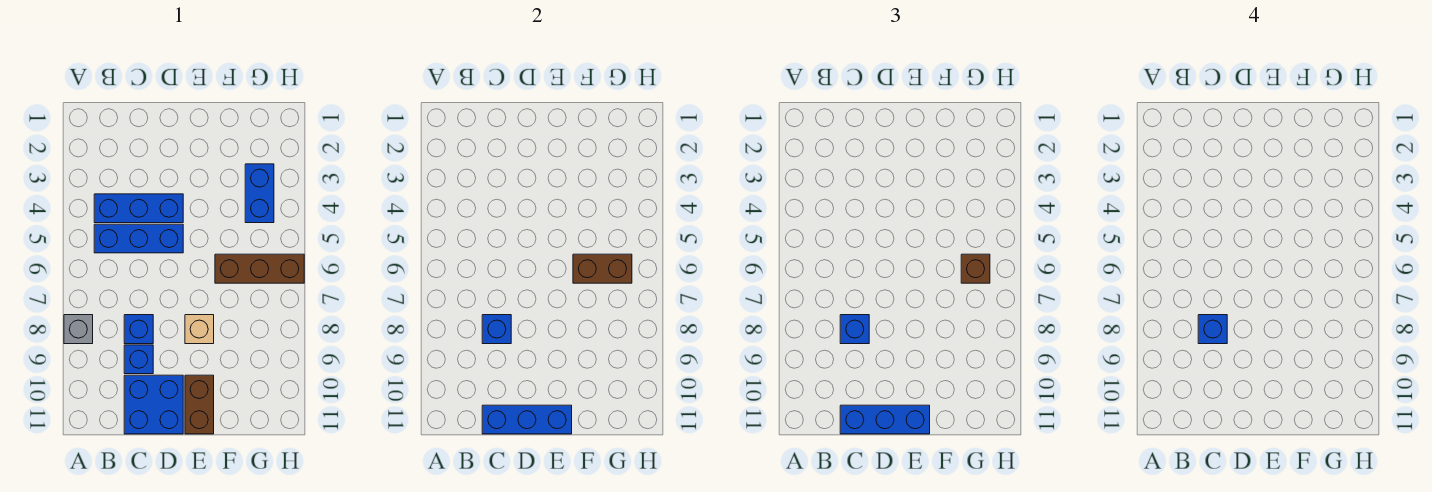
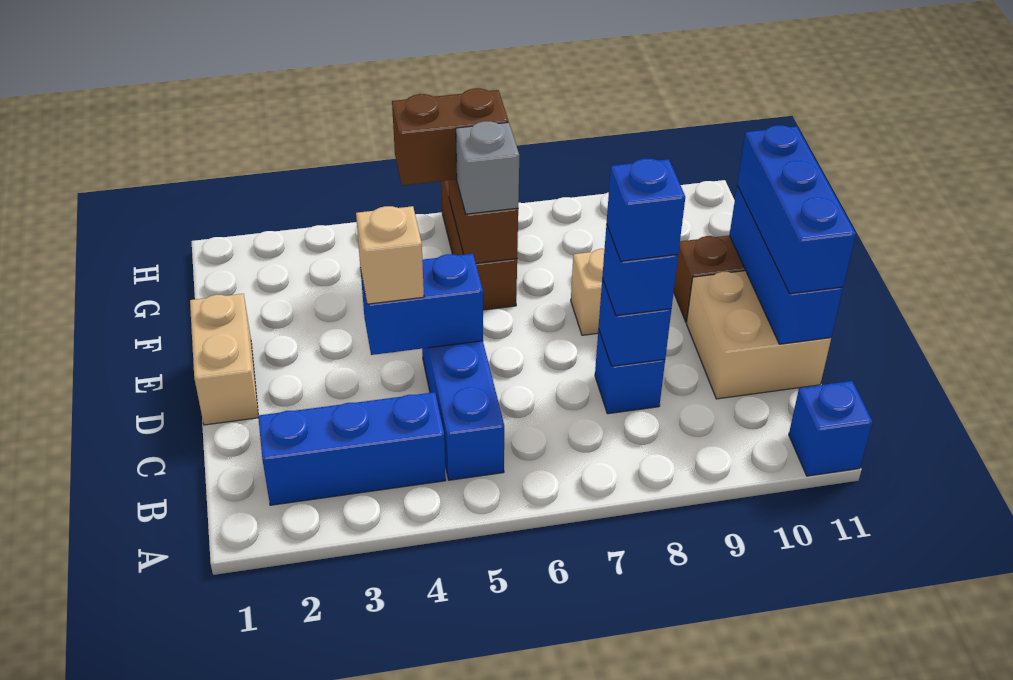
grey 1x1 brick [64,315,93,344] -> grey 1x1 brick moved to [456,121,519,214]
blue 1x3 brick [94,194,183,223] -> blue 1x3 brick turned to [258,392,446,505]
blue 1x1 brick [124,345,153,374] -> blue 1x1 brick moved to [789,381,873,476]
blue 2x2 brick [124,375,183,434] -> tan 2x2 brick [686,271,831,399]
none -> tan 1x2 brick [190,294,258,425]
none -> tan 1x1 brick [356,206,424,304]
blue 1x2 brick [245,164,274,223] -> blue 1x2 brick moved to [360,254,483,355]
brown 1x1 brick [961,254,990,283] -> brown 1x2 brick [392,88,508,185]

